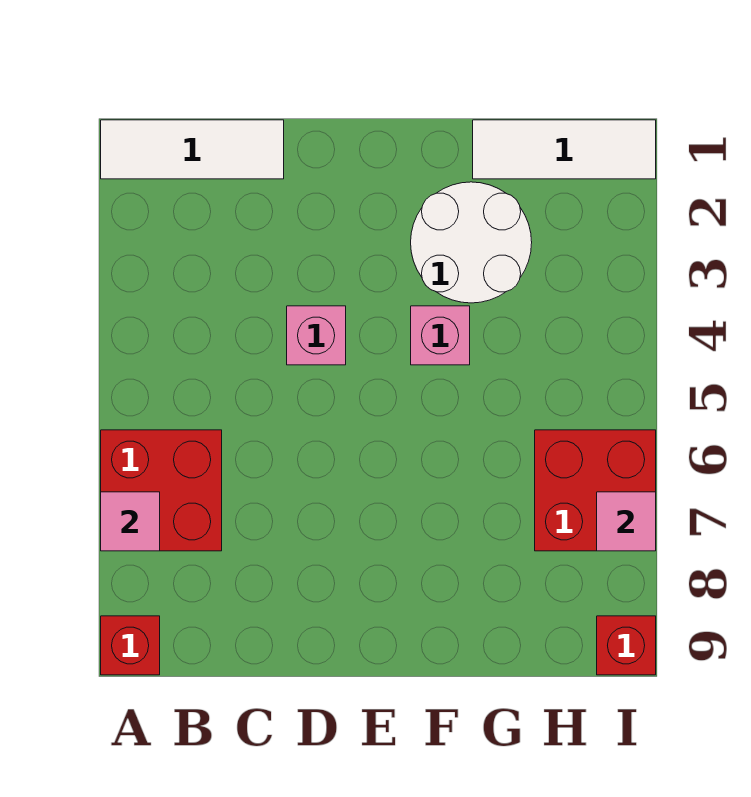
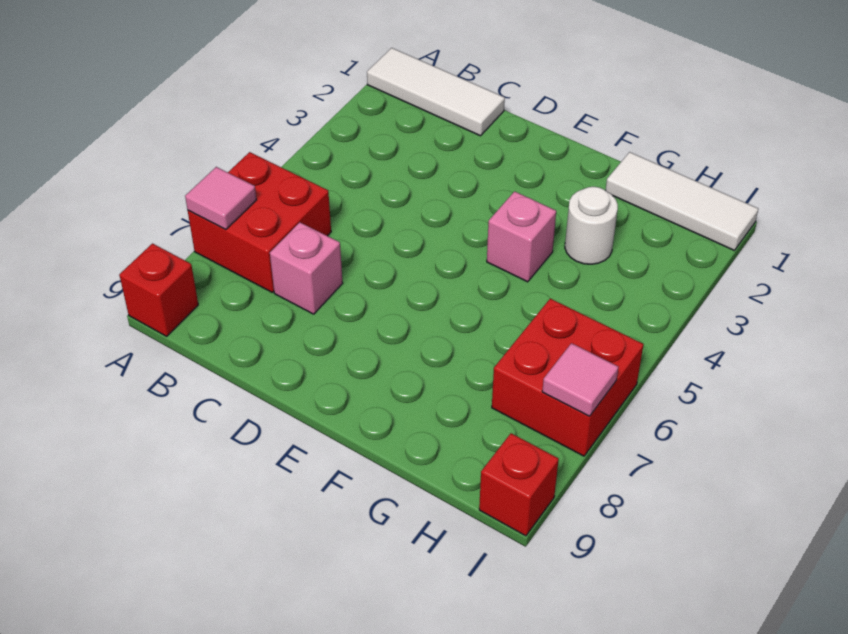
pink 1x1 brick [287,306,346,365] -> pink 1x1 brick moved to [270,222,343,314]
white 2x2 round brick [411,182,532,303] -> white 1x1 round brick [565,187,618,264]

